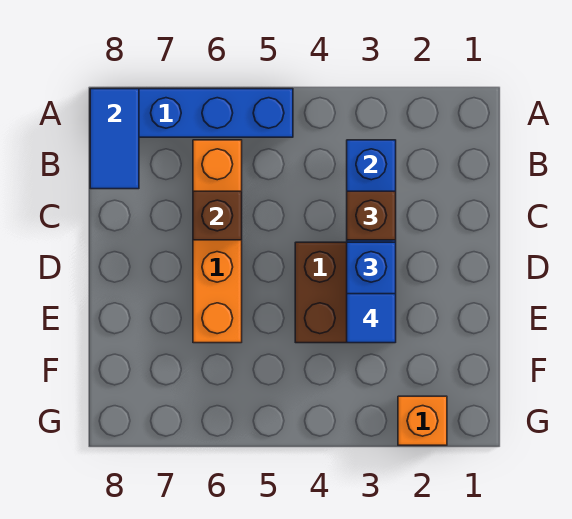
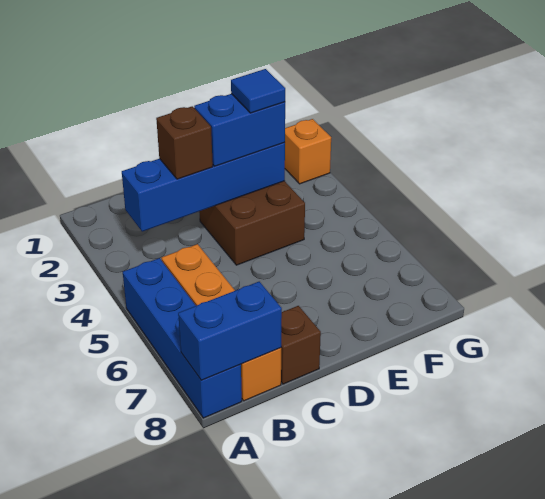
blue 1x2 tile [90,89,139,189] -> blue 1x2 brick [178,282,282,380]
orange 1x4 brick [193,140,242,343] -> orange 1x4 brick turned to [161,244,281,401]
brown 1x1 brick [193,191,242,240] -> brown 1x1 brick moved to [281,306,321,384]

